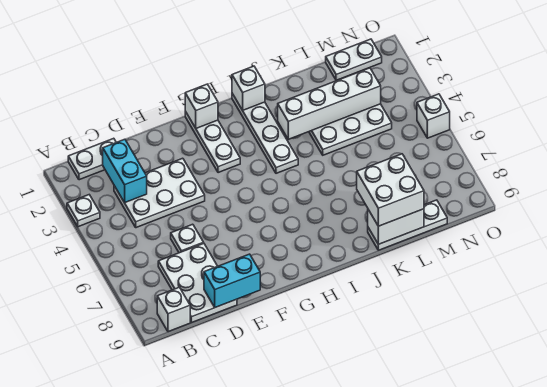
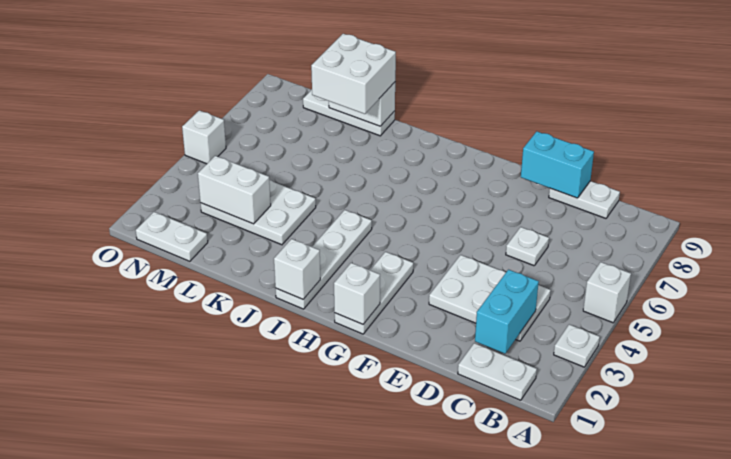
white 1x1 brick [157,287,190,332] -> white 1x1 brick moved to [583,262,631,323]
white 2x3 plate [158,243,237,323] -> white 1x2 plate [549,181,620,218]
white 1x4 brick [278,68,381,139] -> white 1x2 brick [198,156,271,224]

